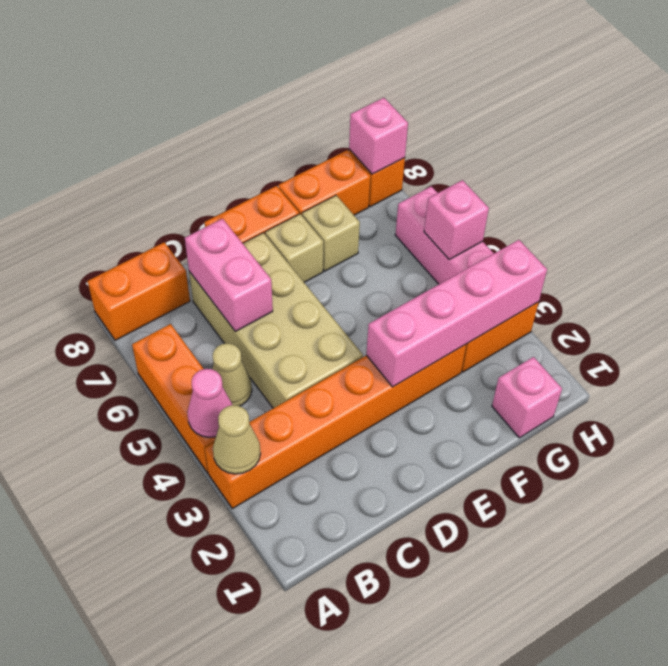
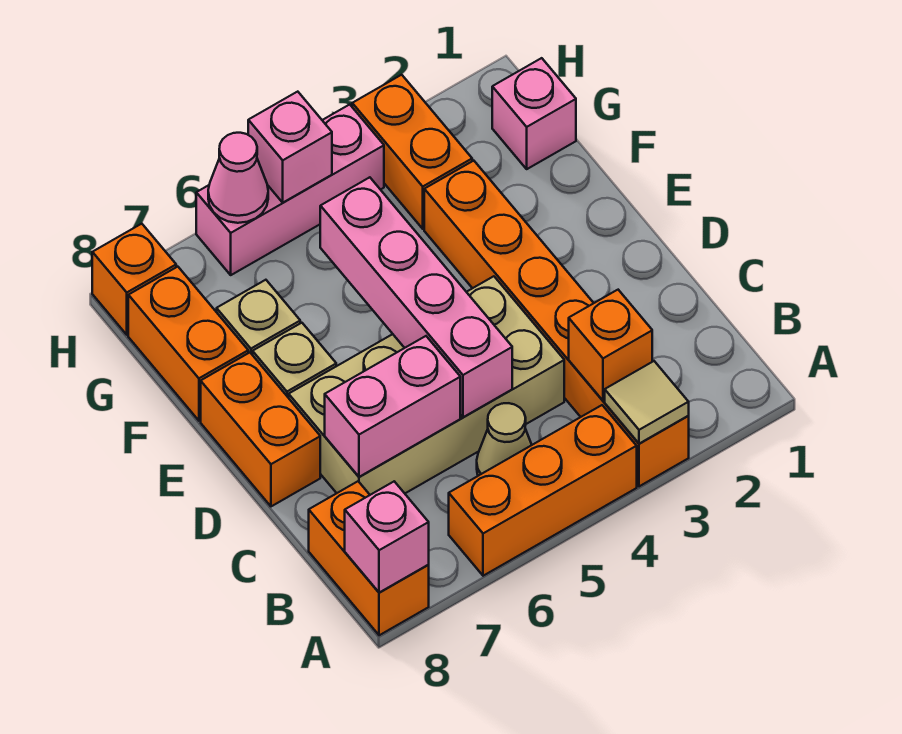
tan 1x1 cone [213,405,261,474] -> tan 1x1 tile [605,361,689,444]
pink 1x1 cone [187,369,232,438] -> pink 1x1 cone moved to [208,133,268,223]
none -> orange 1x1 brick [569,290,652,401]
pink 1x4 brick [366,240,547,387] -> pink 1x4 brick moved to [320,177,512,417]
pink 1x1 brick [349,98,408,174] -> pink 1x1 brick moved to [345,481,429,593]

